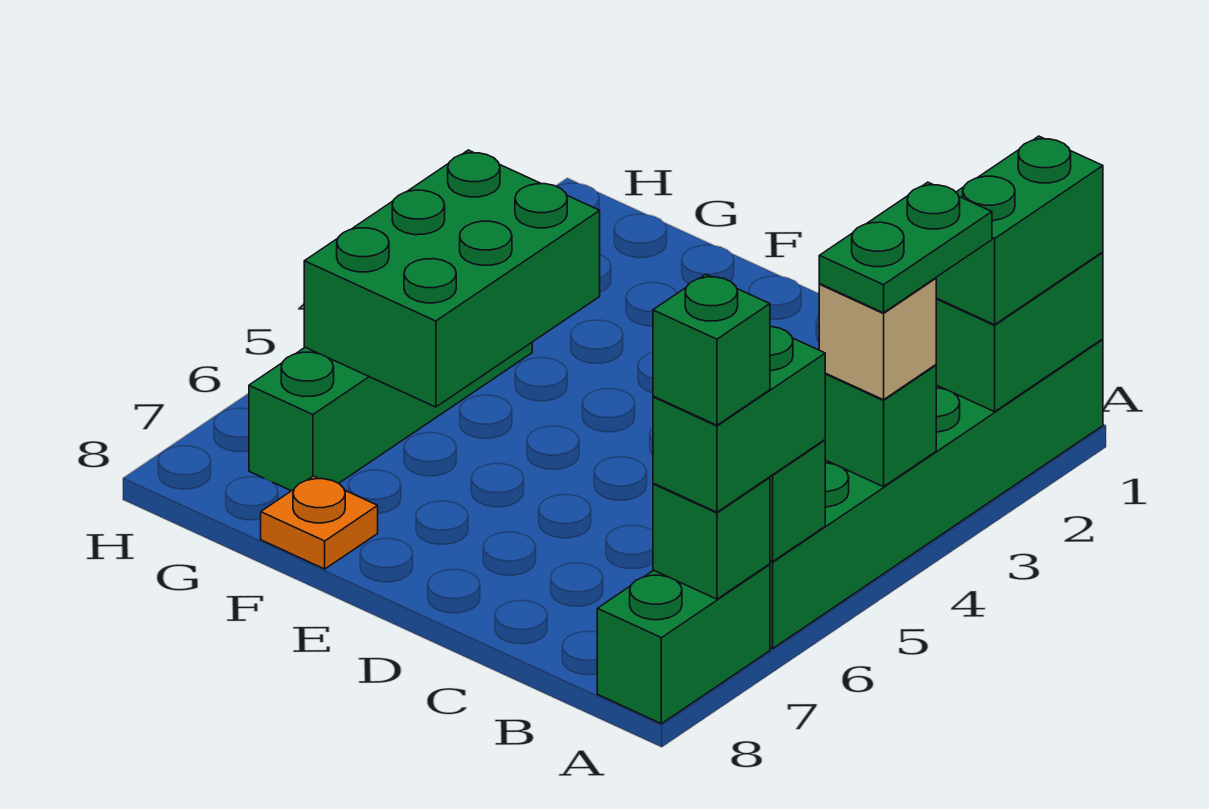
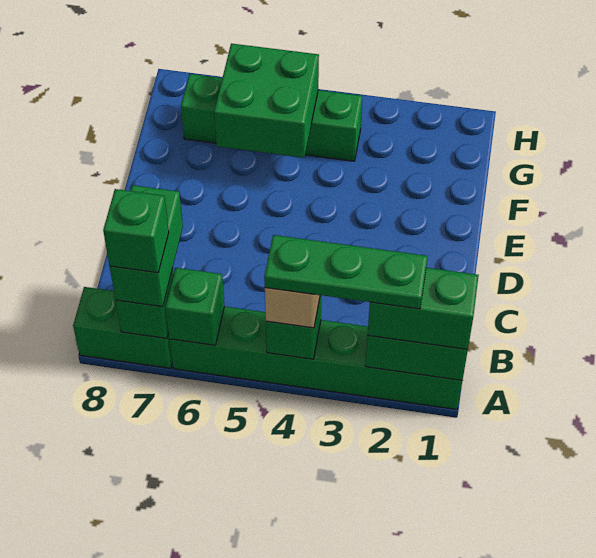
green 1x2 plate [819,182,992,313] -> green 1x3 plate [264,235,428,309]
green 1x2 brick [653,326,825,512] -> green 1x2 brick turned to [110,185,183,307]
green 2x3 brick [304,150,600,407] -> green 2x2 brick [214,44,319,158]
orange 1x1 plate [261,476,378,569] -> none

